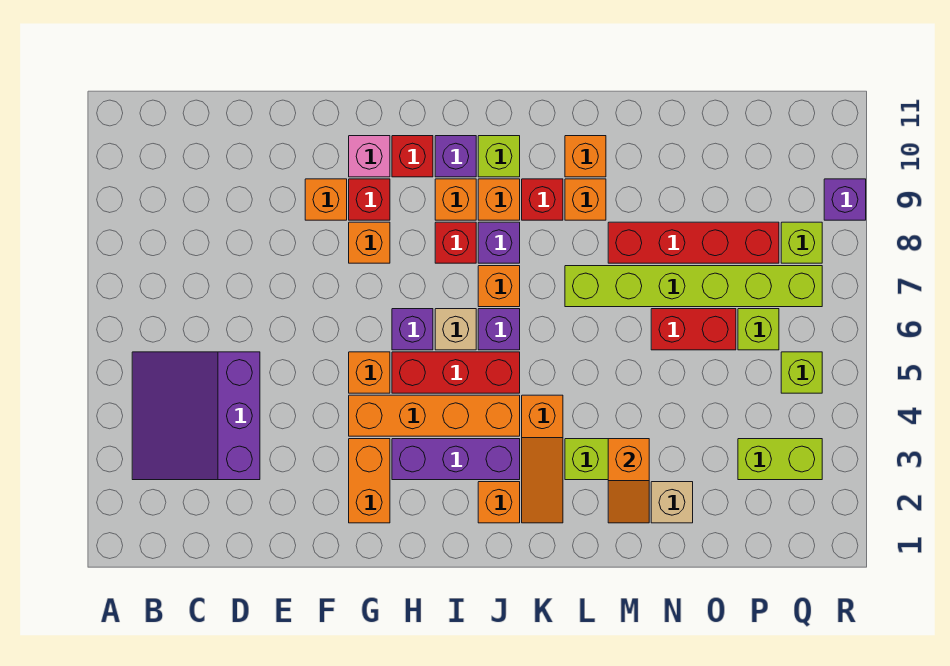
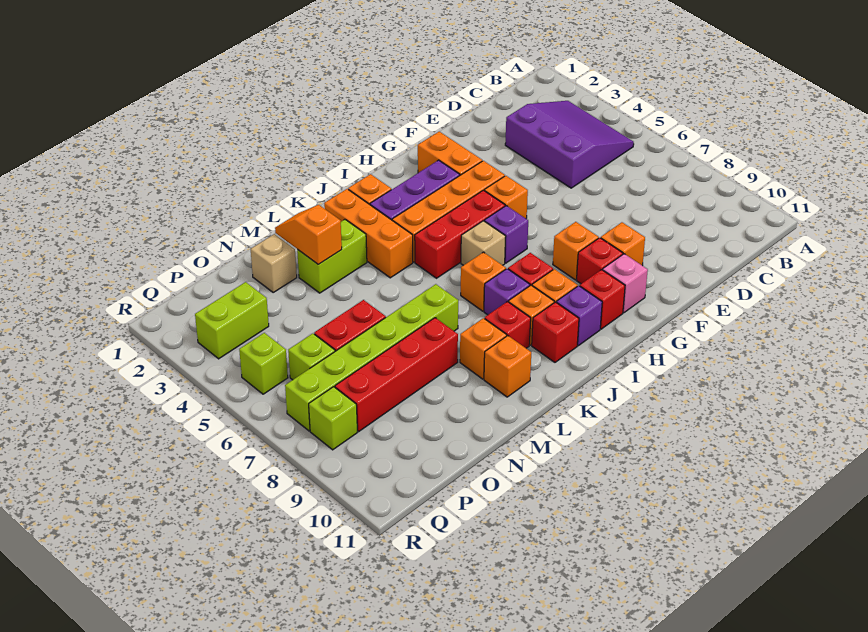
purple 1x1 brick [478,309,520,350] -> none
lime 1x1 brick [478,136,520,177] -> red 1x1 brick [532,302,579,362]
orange 1x3 slope [522,395,563,523] -> orange 1x3 brick [324,189,413,278]
purple 1x1 brick [824,179,866,220] -> none

